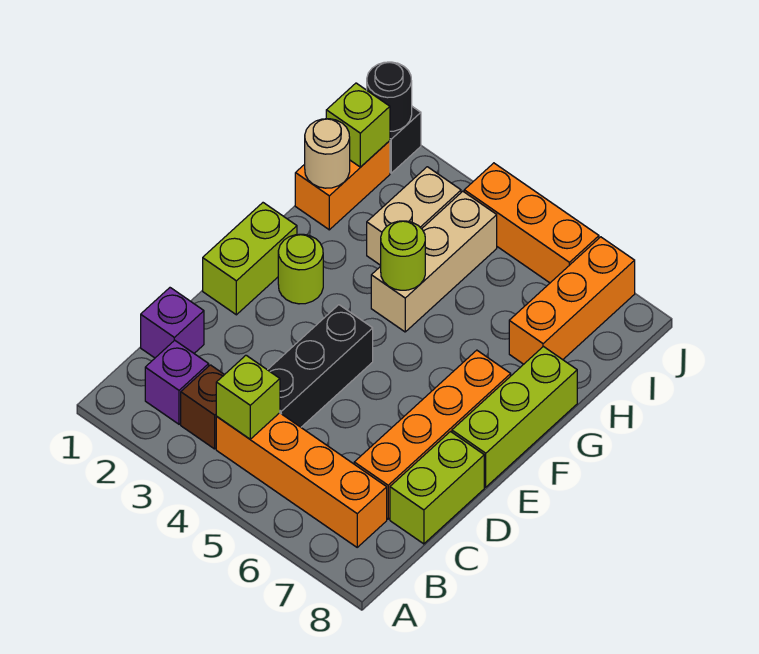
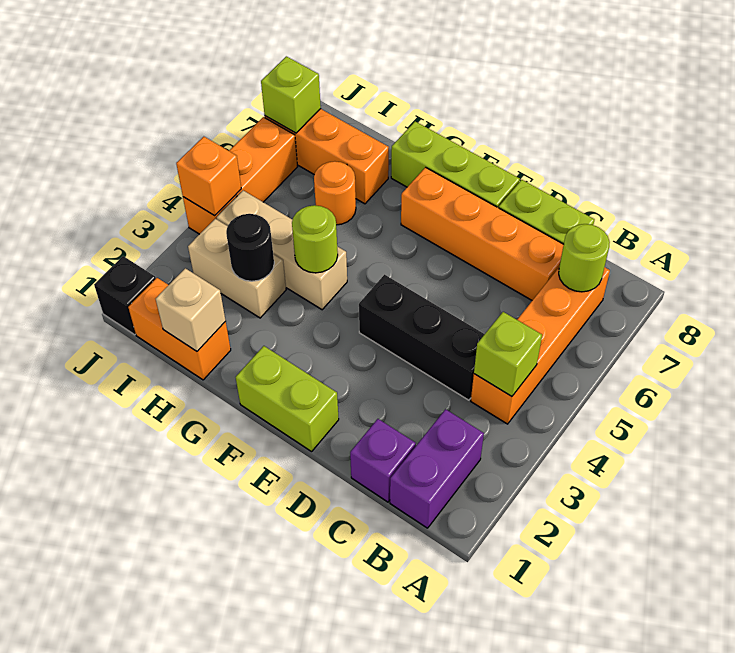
purple 1x1 brick [145,340,209,424] -> purple 1x2 brick [390,409,484,528]
brown 1x1 brick [181,365,224,449] -> none
lime 1x1 round brick [278,234,323,304] -> lime 1x1 round brick moved to [559,224,610,292]
tan 1x1 round brick [305,119,350,188] -> tan 1x1 brick [156,268,226,351]
none -> orange 1x1 round brick [314,162,356,225]
lime 1x1 brick [326,83,390,167] -> lime 1x1 brick moved to [261,56,321,133]
black 1x1 round brick [367,62,412,131] -> black 1x1 round brick moved to [226,214,274,281]
none -> orange 1x1 brick [176,137,241,216]

